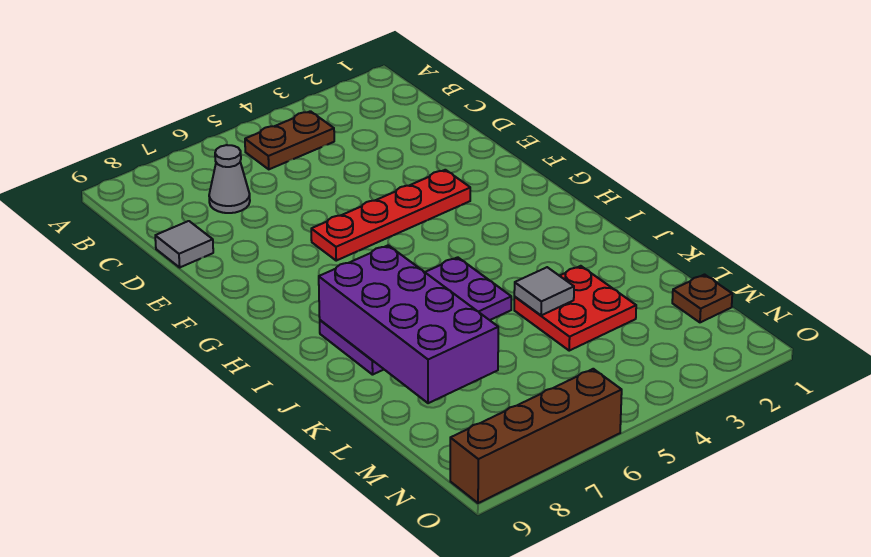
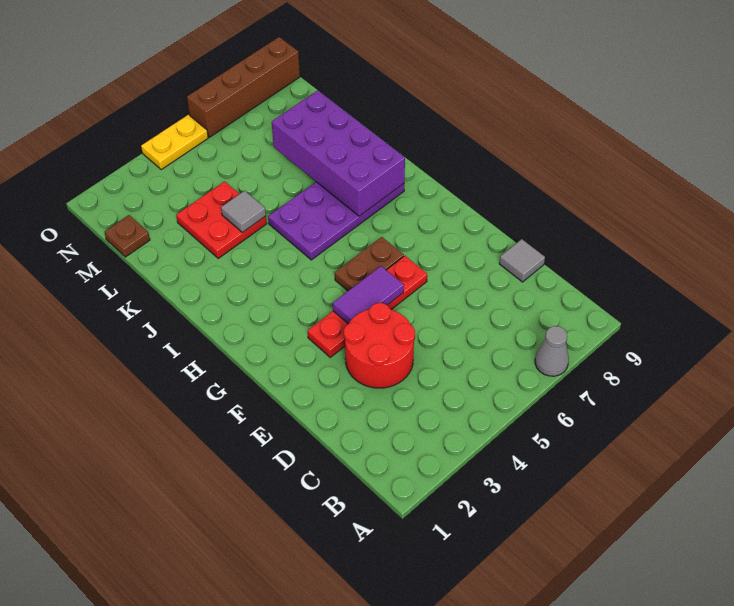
brown 1x2 plate [245,111,334,169] -> brown 1x2 plate moved to [335,237,404,291]
grey 1x1 cone [209,145,250,213] -> grey 1x1 cone moved to [535,326,569,376]
none -> red 2x2 round brick [344,303,415,388]
none -> purple 1x2 tile [333,266,404,324]
none -> yellow 1x2 plate [141,115,208,170]

